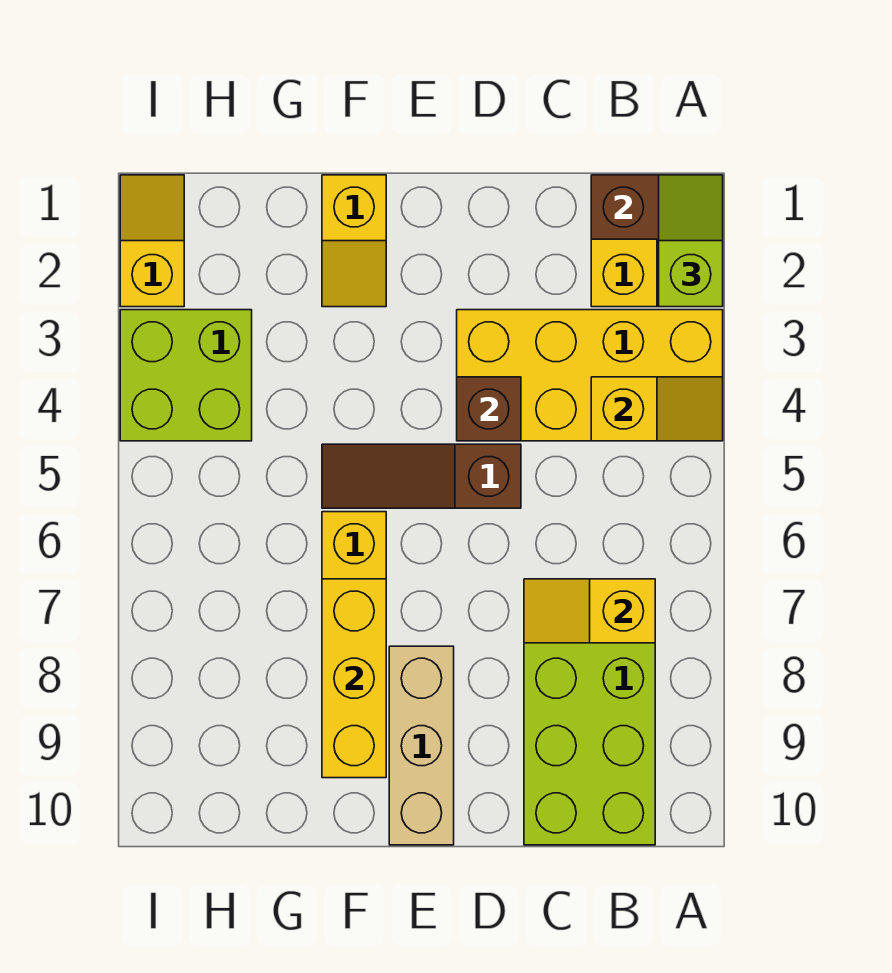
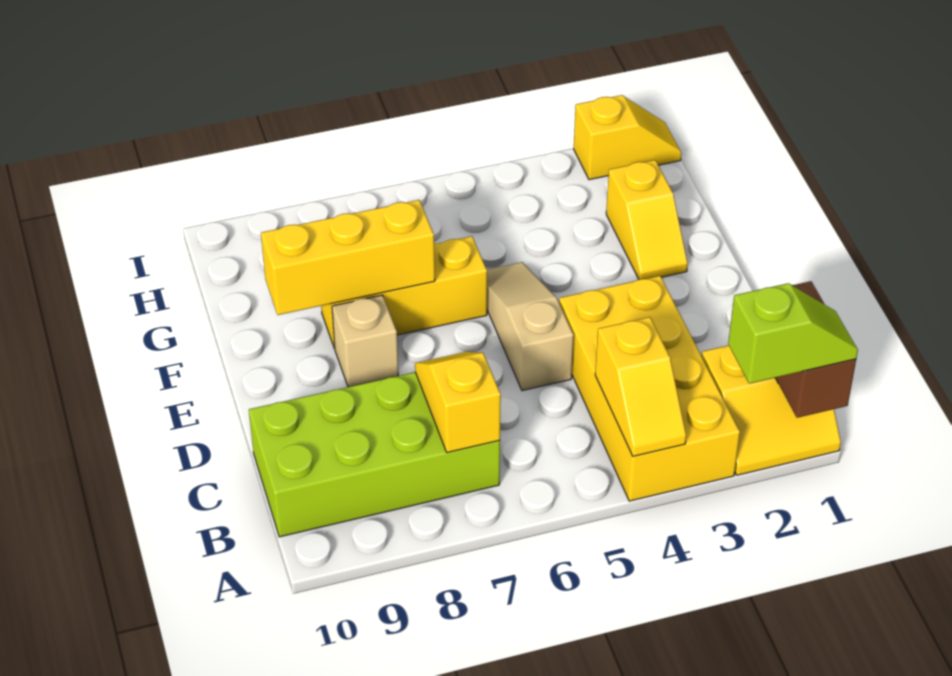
brown 1x1 brick [457,377,521,441] -> none
brown 1x3 slope [322,444,521,508] -> tan 1x3 slope [487,262,574,391]
tan 1x3 brick [389,646,454,845] -> tan 1x1 brick [332,295,398,387]
yellow 1x2 slope [322,175,386,307] -> yellow 1x2 slope turned to [606,160,688,279]
lime 2x2 brick [120,310,252,441] -> none

